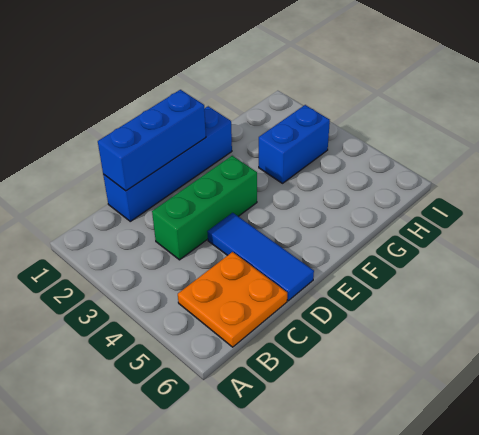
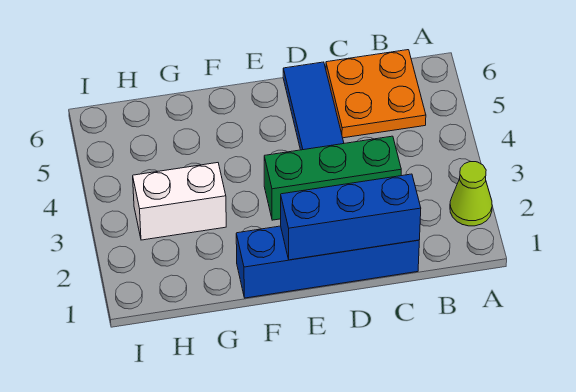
none -> lime 1x1 cone [450,161,492,226]
blue 1x2 brick [259,105,330,183] -> white 1x2 brick [133,163,226,240]

